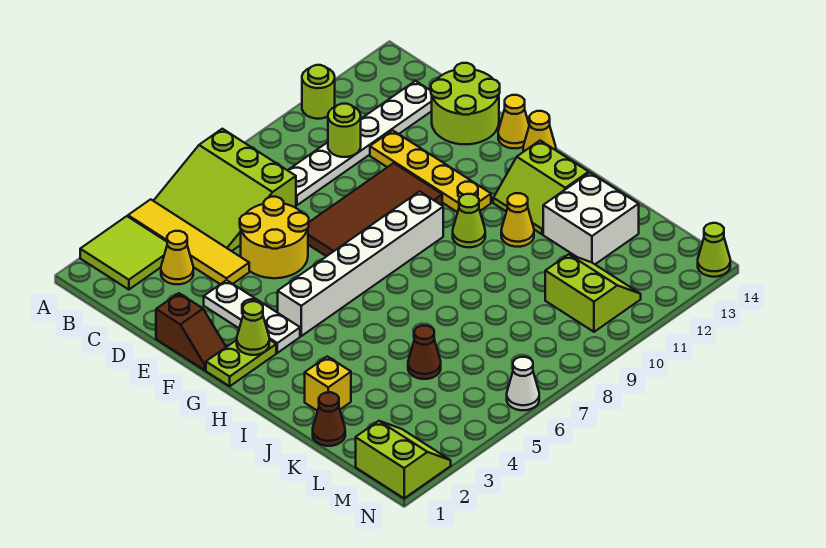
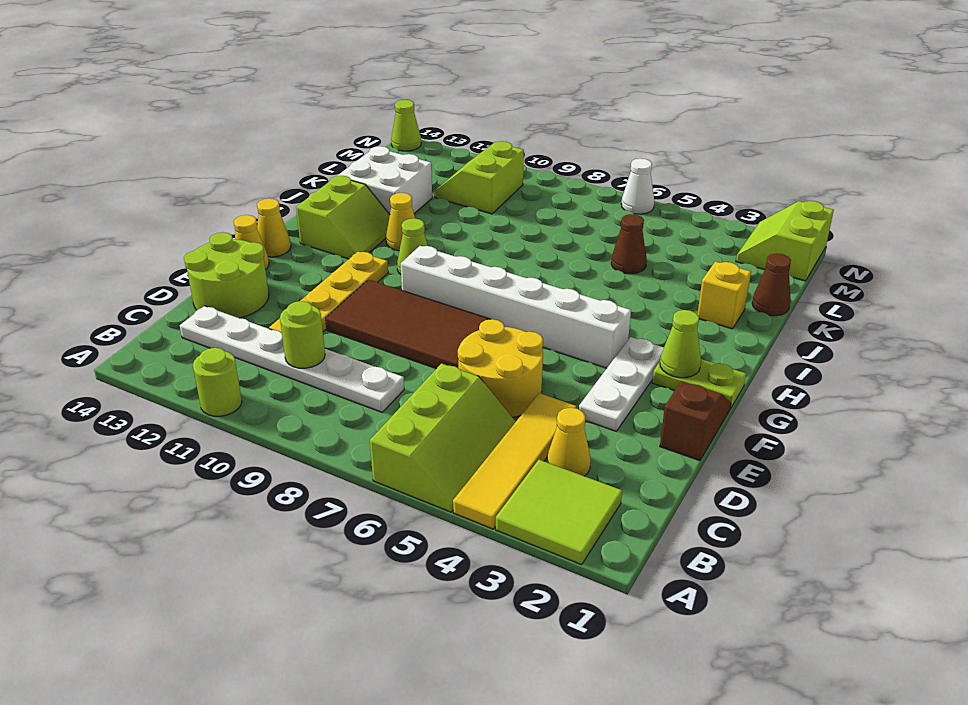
lime 3x3 slope [154,129,296,251] -> lime 2x3 slope [370,364,516,512]

